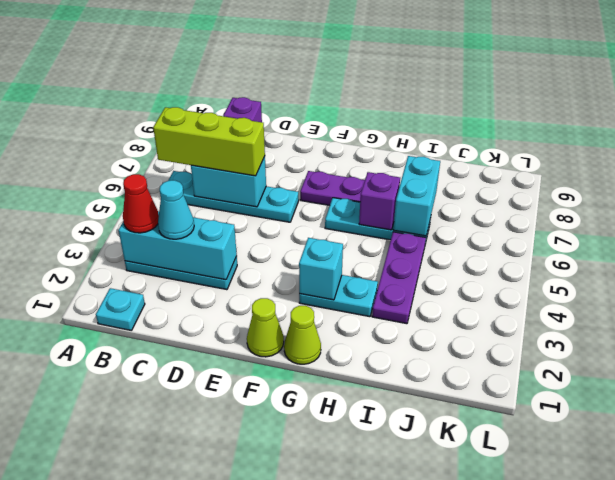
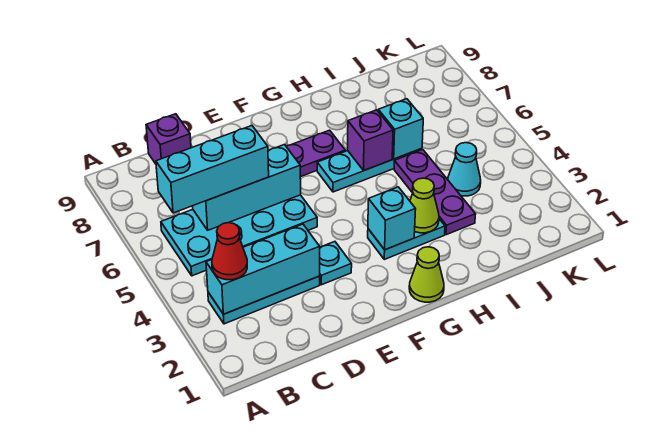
cyan 1x1 plate [96,288,145,331] -> cyan 1x1 plate moved to [320,242,352,285]
cyan 1x4 plate [168,171,299,222] -> cyan 2x4 plate [161,195,317,276]
lime 1x3 brick [153,107,265,176] -> cyan 1x3 brick [156,126,269,213]
cyan 1x1 cone [158,180,194,239] -> cyan 1x1 cone moved to [448,143,481,196]
cyan 1x2 brick [191,156,266,207] -> cyan 1x3 brick [193,145,301,230]
lime 1x1 cone [247,298,284,357] -> lime 1x1 cone moved to [410,178,439,233]
cyan 1x2 brick [393,156,440,236] -> cyan 1x1 brick [378,99,423,159]

